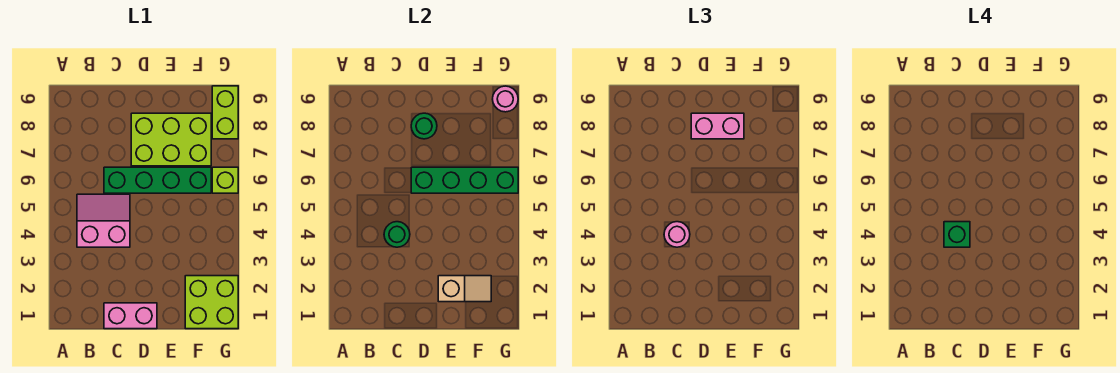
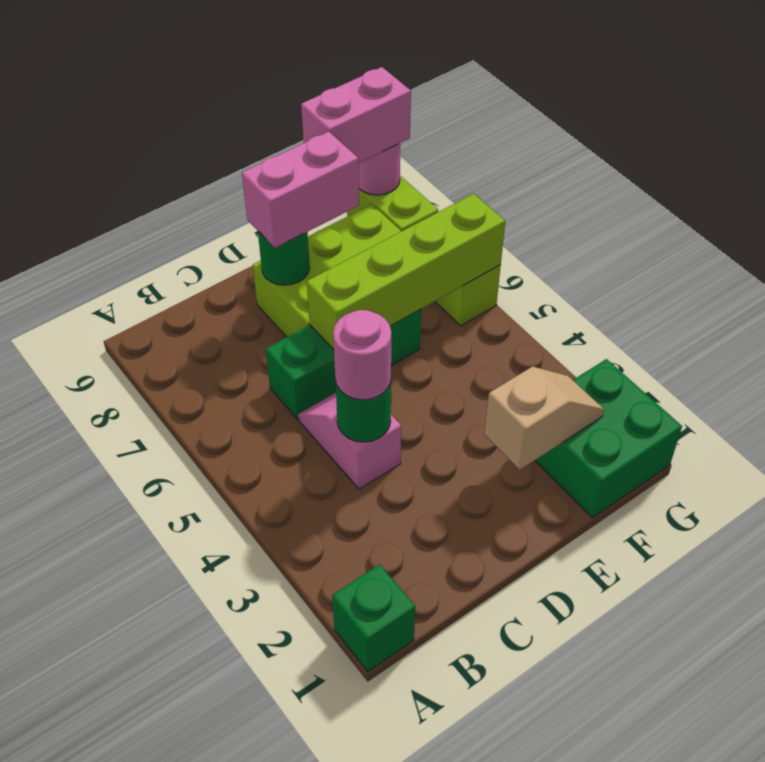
pink 2x2 slope [77,194,130,247] -> pink 1x2 slope [298,393,401,489]
pink 1x2 brick [104,303,157,329] -> pink 1x2 brick moved to [301,67,411,163]
green 1x1 brick [944,222,970,247] -> green 1x1 brick moved to [332,564,415,672]
green 1x4 brick [104,167,211,193] -> green 1x3 brick [266,309,421,419]
green 1x4 brick [411,167,518,193] -> lime 1x4 brick [307,194,505,350]
lime 2x2 brick [185,276,238,329] -> green 2x2 brick [535,359,682,518]

